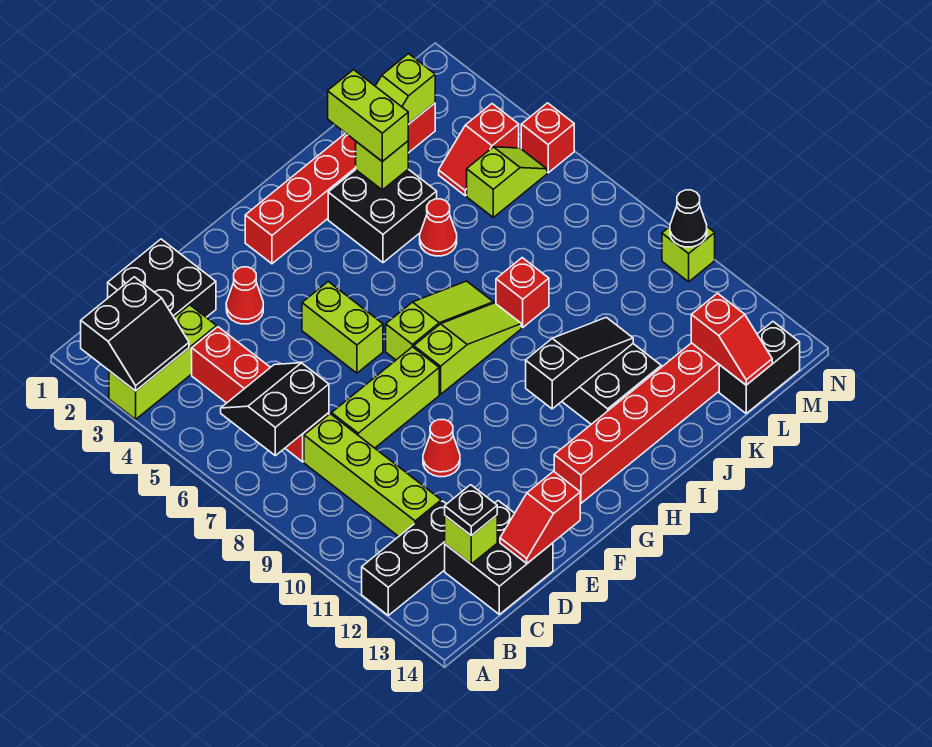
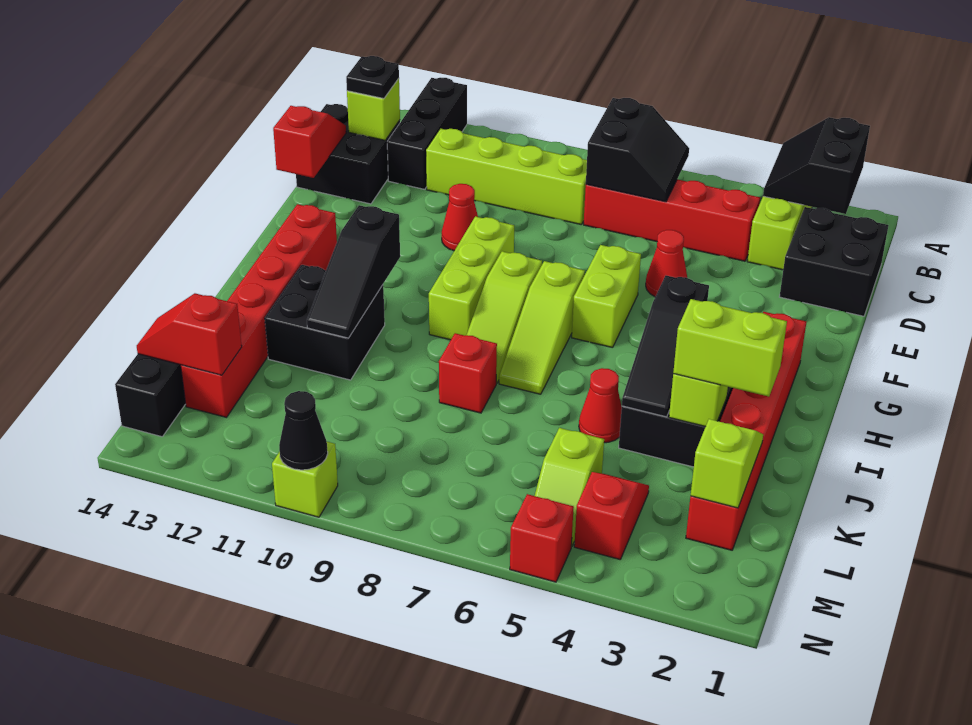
lime 1x3 brick [332,347,439,448] -> lime 1x3 brick moved to [429,216,514,340]
red 1x1 cone [226,267,263,324] -> red 1x1 cone moved to [646,230,687,297]
lime 1x2 brick [302,282,383,373] -> lime 1x2 brick turned to [572,245,641,348]
none -> black 1x3 slope [621,276,709,417]

